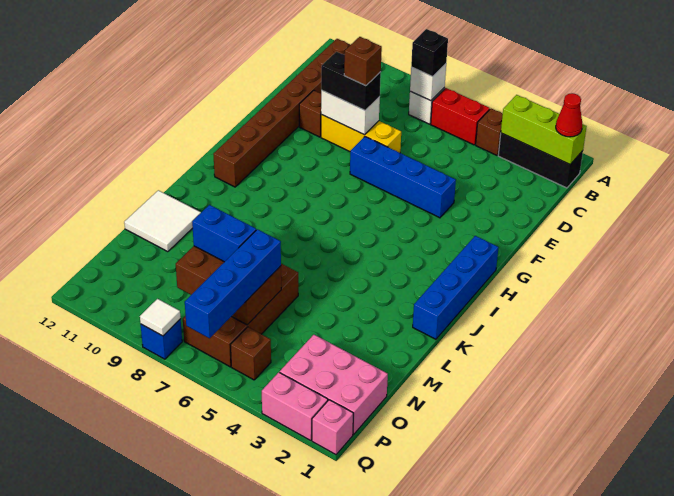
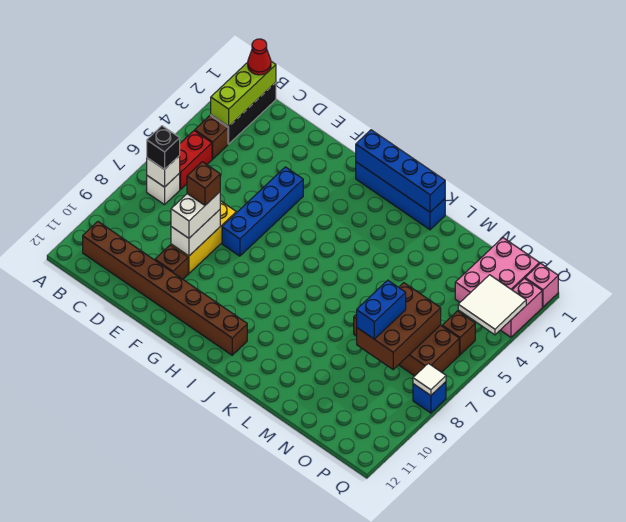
black 1x2 brick [321,52,381,110] -> white 1x2 brick [171,192,220,238]
white 2x2 tile [124,190,201,252] -> white 2x2 tile moved to [458,275,526,335]
blue 1x4 brick [185,229,281,338] -> blue 1x4 brick moved to [356,130,445,212]

